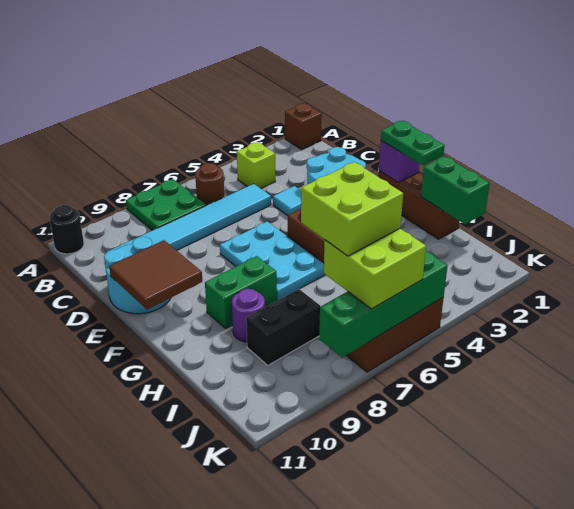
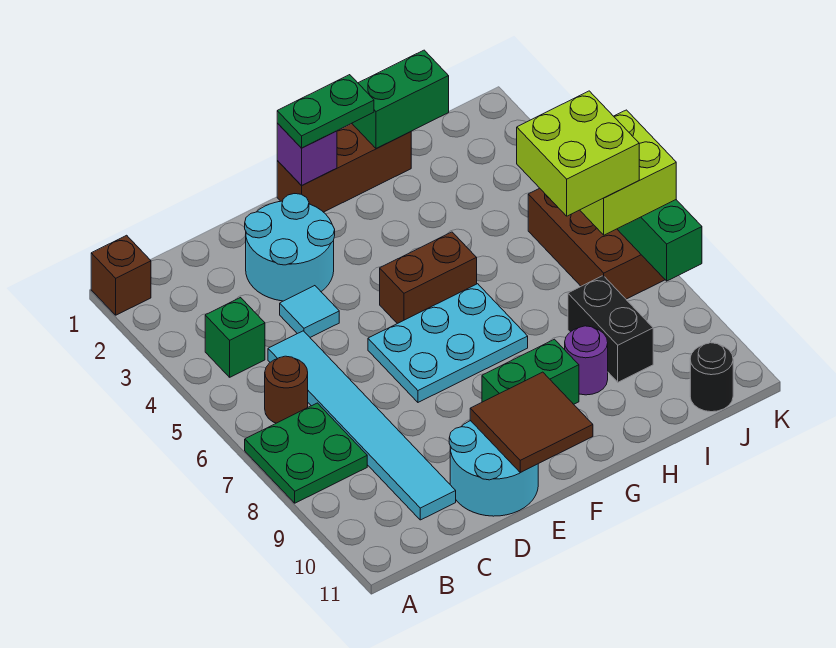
black 1x1 round brick [49,205,84,254] -> black 1x1 round brick moved to [690,343,733,412]
lime 1x1 brick [237,142,275,188] -> green 1x1 brick [205,298,265,377]
green 1x2 brick [205,256,277,328] -> green 1x2 brick turned to [482,339,579,404]

